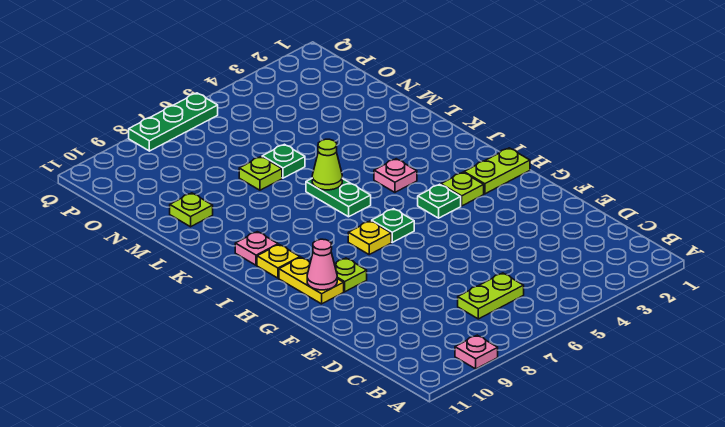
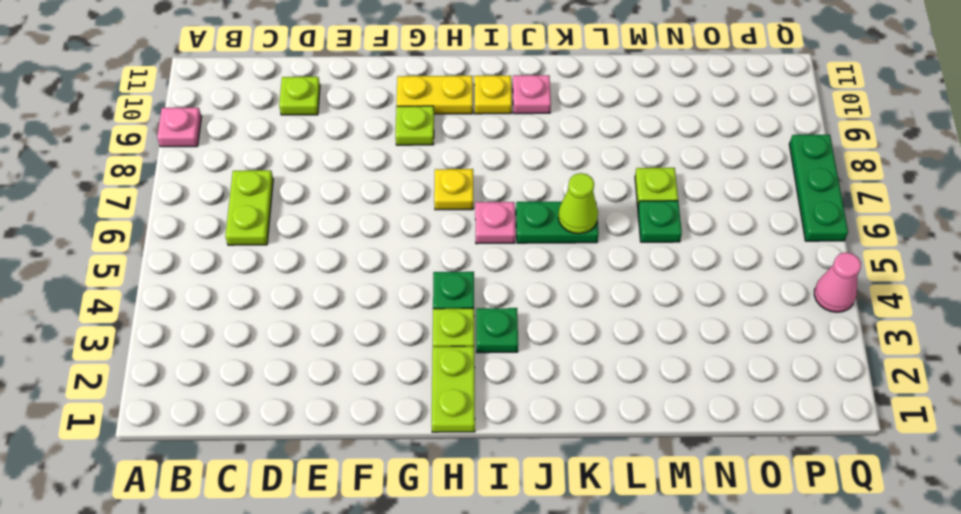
pink 1x1 cone [307,239,337,290] -> pink 1x1 cone moved to [814,252,861,312]
green 1x1 plate [372,209,414,242] -> green 1x1 plate moved to [476,308,518,353]
pink 1x1 plate [374,159,417,192] -> pink 1x1 plate moved to [475,202,515,244]
lime 1x1 plate [170,193,213,227] -> lime 1x1 plate moved to [279,77,320,115]

